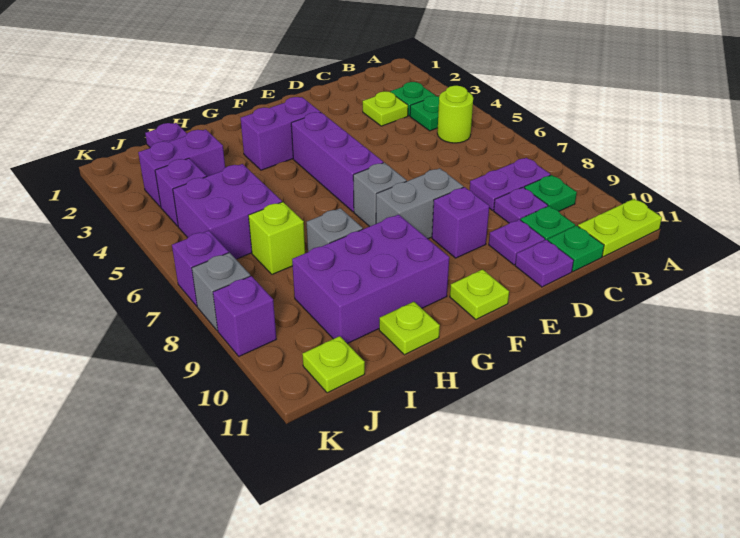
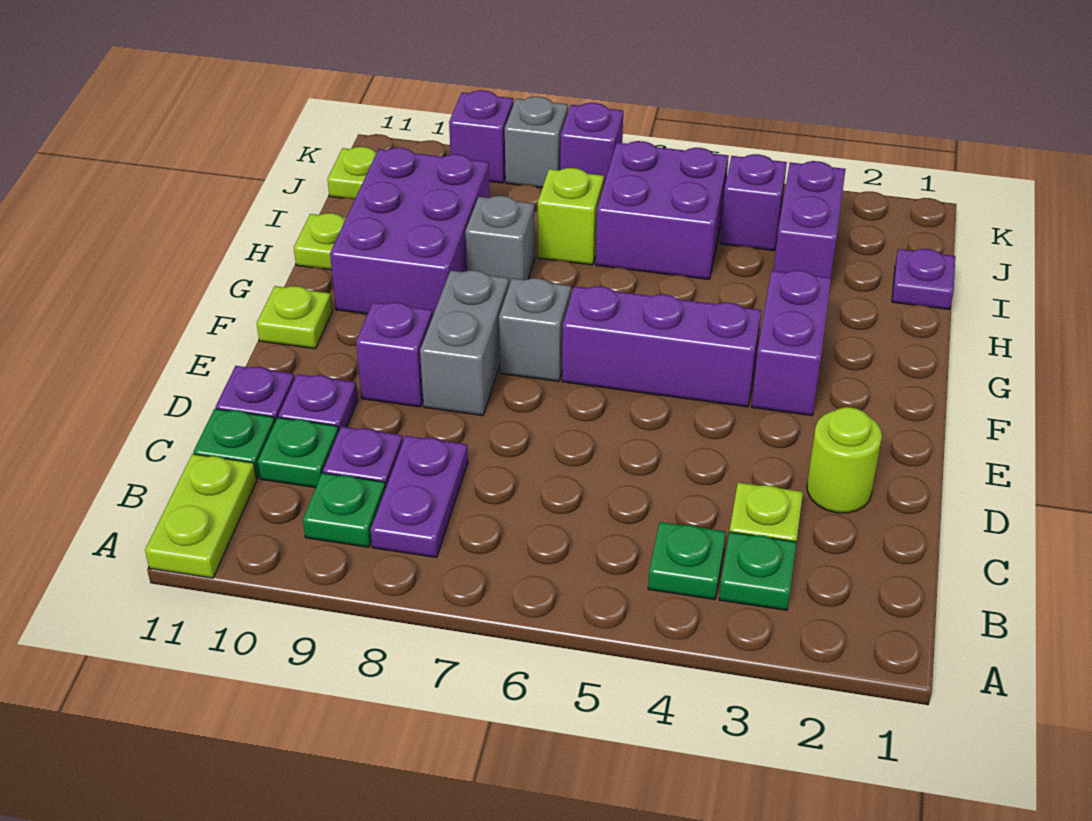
lime 1x1 round brick [437,86,473,143] -> lime 1x1 round brick moved to [807,407,882,513]

